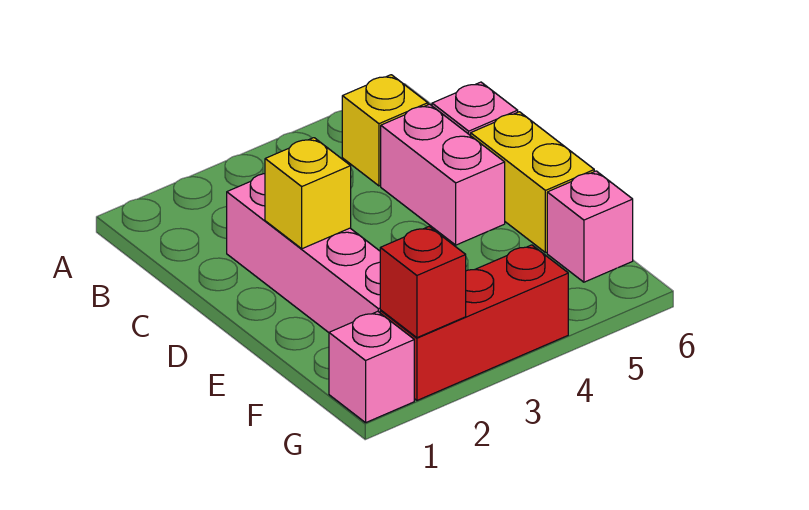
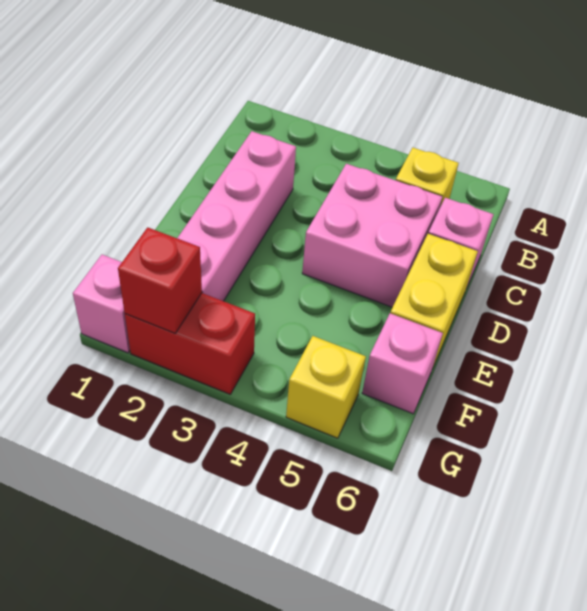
pink 1x2 brick [381,104,505,245] -> pink 2x2 brick [302,164,442,307]
yellow 1x1 brick [265,138,351,249] -> yellow 1x1 brick moved to [286,336,366,438]
red 1x3 brick [380,245,568,400] -> red 1x2 brick [125,293,255,394]

